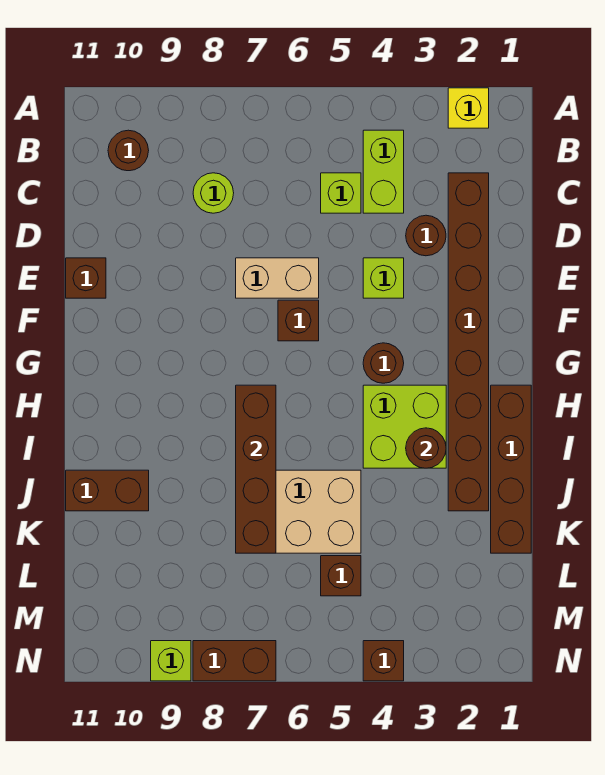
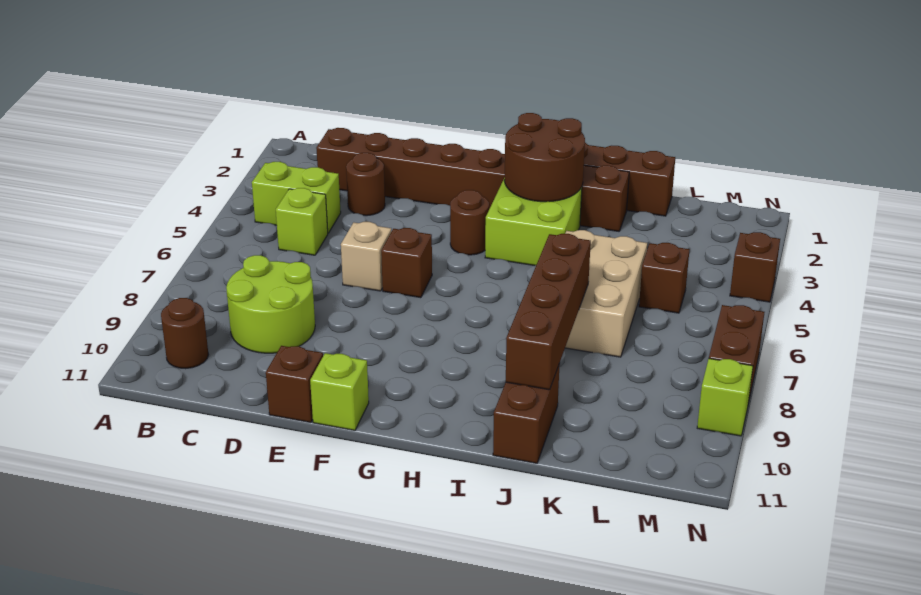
yellow 1x1 brick [448,88,489,128] -> none
lime 1x1 round brick [193,173,234,213] -> lime 2x2 round brick [226,255,315,353]
lime 1x1 brick [363,258,404,298] -> lime 1x1 brick moved to [310,353,369,430]
tan 1x2 brick [236,258,319,298] -> tan 1x1 brick [341,222,391,291]
brown 1x4 brick [236,385,276,553] -> brown 1x4 brick turned to [506,234,591,390]
brown 1x1 round brick [406,428,446,468] -> brown 2x2 round brick [504,113,585,202]

